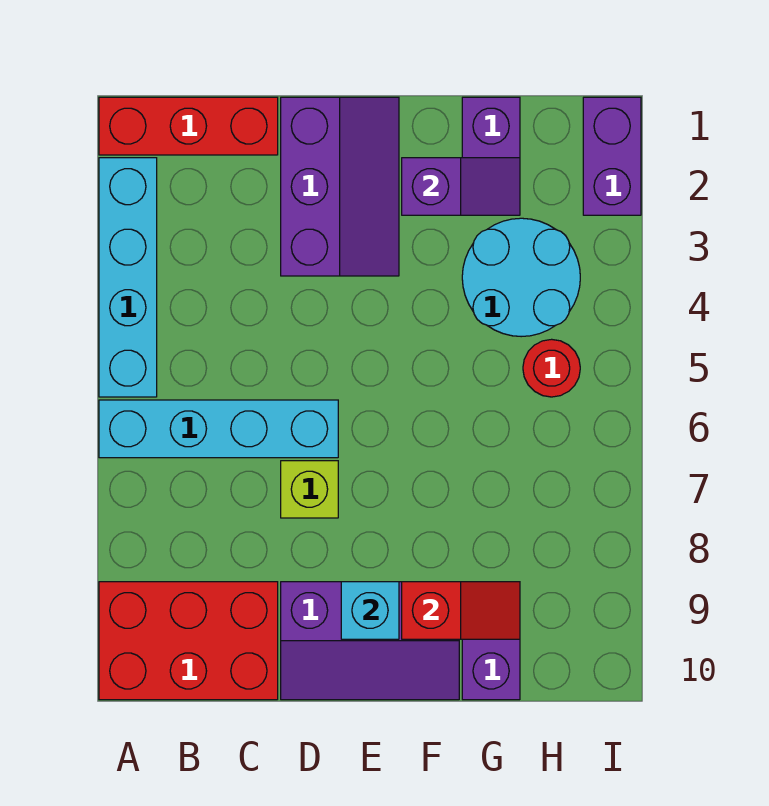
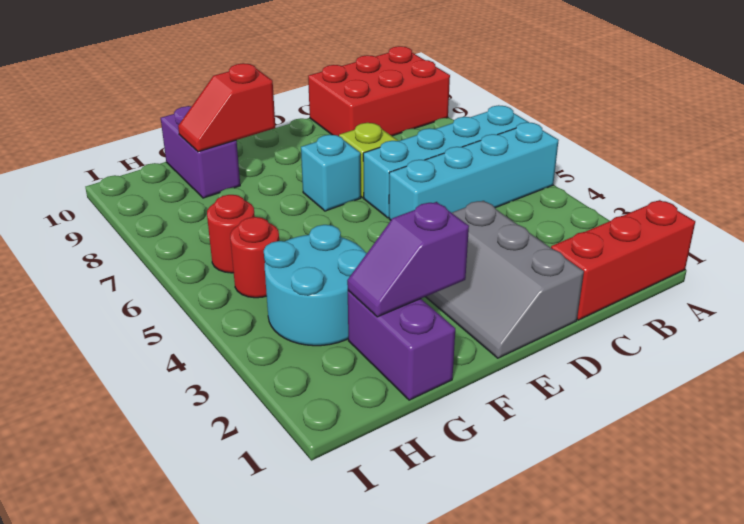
cyan 1x4 brick [99,158,157,397] -> cyan 1x4 brick turned to [389,122,559,220]
purple 2x3 slope [281,97,399,276] -> grey 2x3 slope [426,201,584,358]
purple 2x3 slope [281,582,459,700] -> none
cyan 1x1 brick [341,582,399,639] -> cyan 1x1 brick moved to [301,135,361,211]
none -> red 1x1 round brick [207,195,255,273]
purple 1x2 brick [583,97,641,215] -> none

